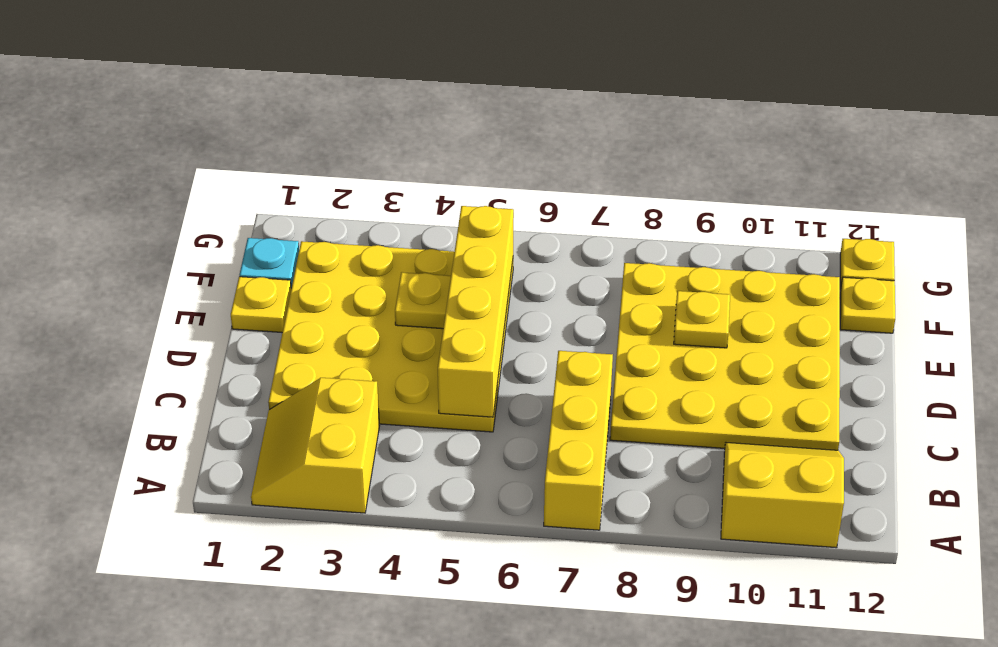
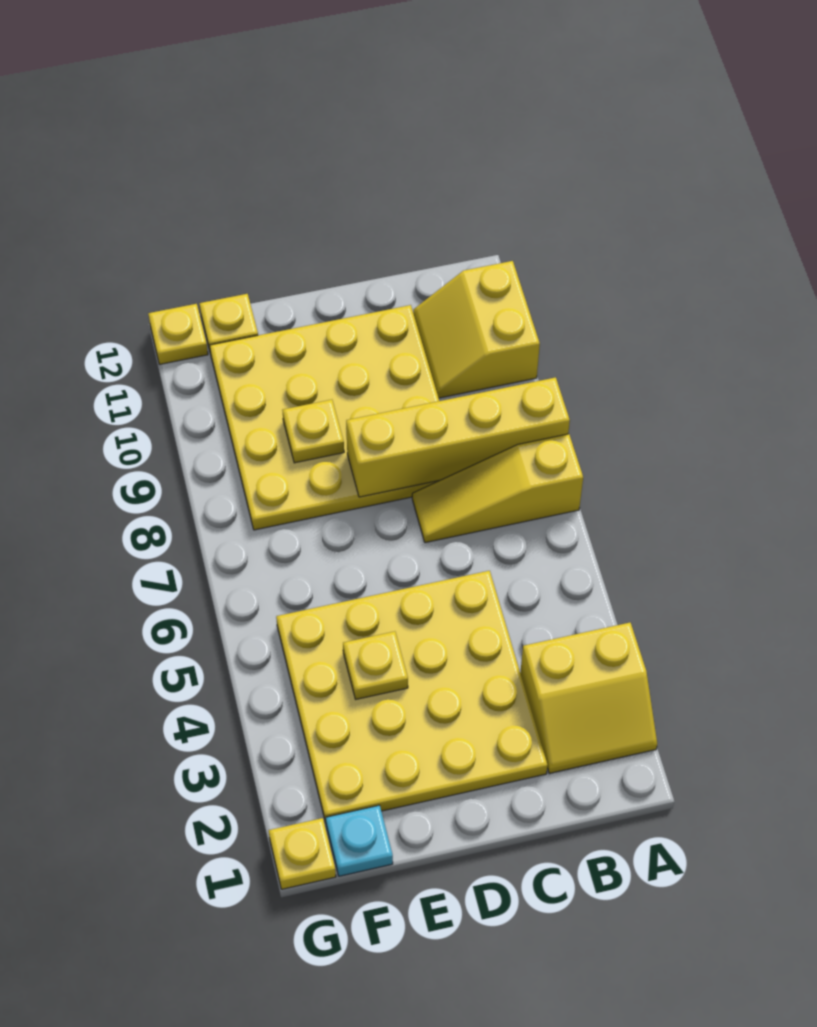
yellow 1x3 brick [544,351,613,530] -> yellow 1x3 slope [412,434,583,543]
yellow 1x4 brick [438,206,514,417] -> yellow 1x4 brick moved to [346,377,570,497]
yellow 1x1 plate [231,277,291,332] -> yellow 1x1 plate moved to [269,818,336,889]

